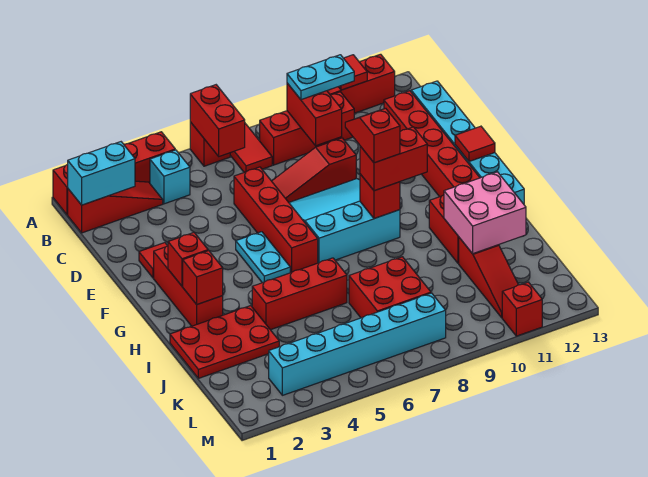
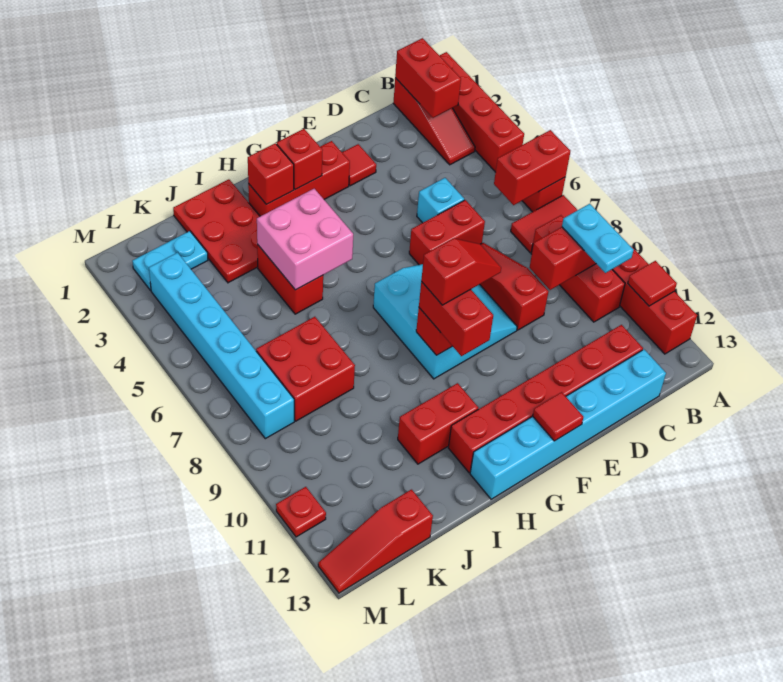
cyan 1x2 brick [68,142,135,205] -> red 1x2 brick [395,38,461,118]
cyan 1x1 brick [150,150,190,204] -> cyan 1x1 brick moved to [417,178,464,223]
red 1x4 brick [234,167,318,273] -> red 1x2 brick [409,200,485,265]
cyan 1x2 plate [236,232,290,283] -> cyan 1x2 plate moved to [132,231,208,290]
red 1x3 brick [252,258,347,330] -> red 1x2 brick [257,244,323,314]
pink 2x2 brick [444,172,526,254] -> pink 2x2 brick moved to [257,189,353,290]
red 1x3 slope [459,238,518,318] -> red 1x3 slope moved to [318,490,433,593]
red 1x1 brick [502,282,542,336] -> red 1x1 plate [276,487,326,537]

